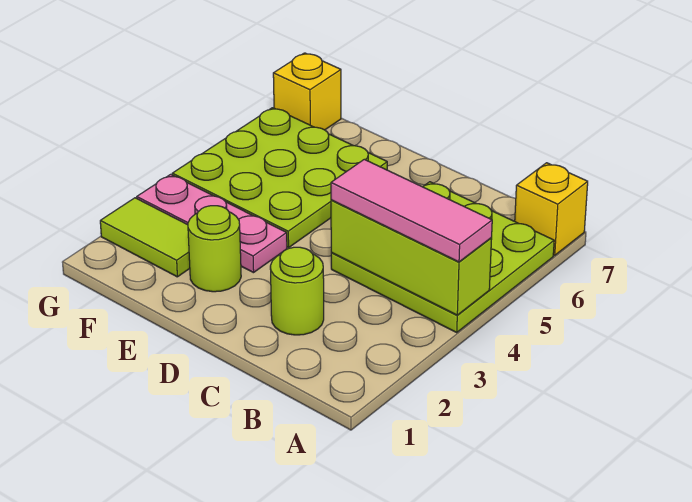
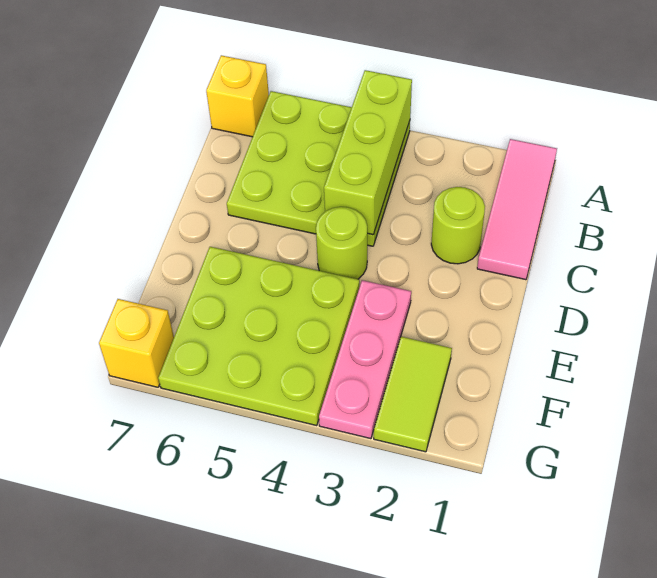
pink 1x3 tile [331,159,492,262] -> pink 1x3 tile moved to [477,139,557,280]
lime 1x1 round brick [188,206,241,292] -> lime 1x1 round brick moved to [316,207,367,279]

